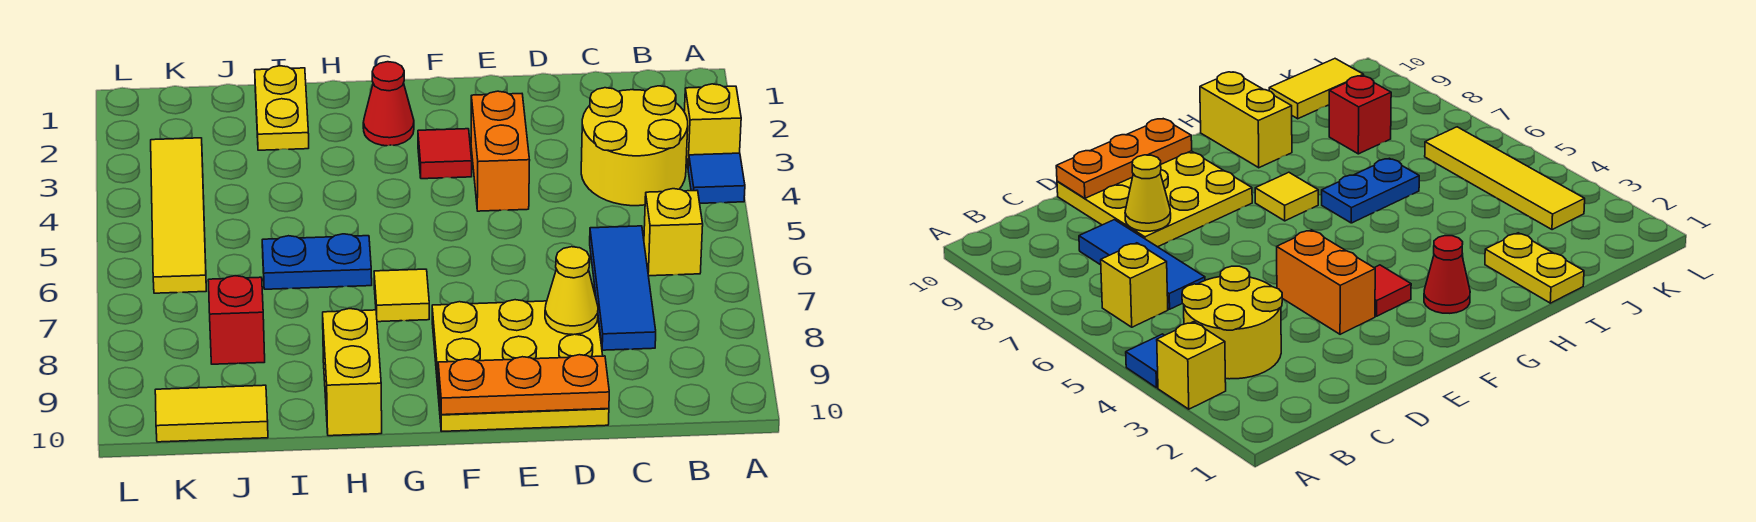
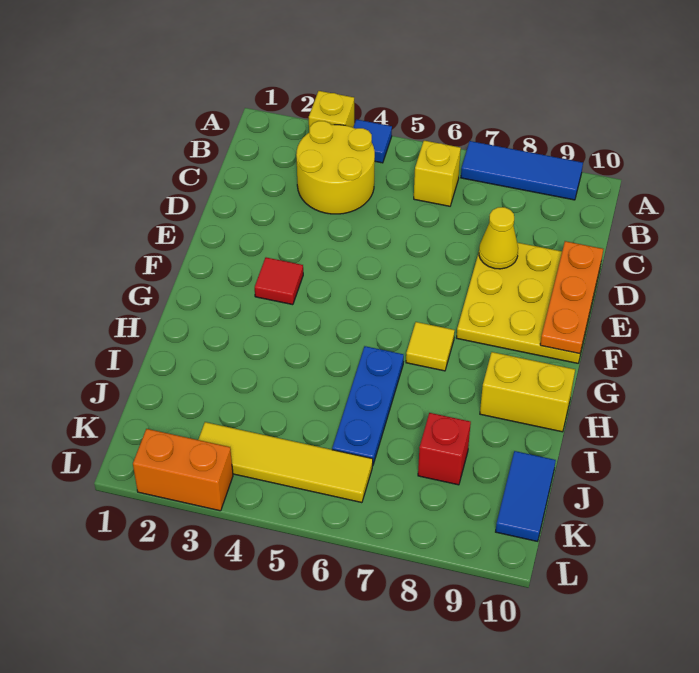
blue 1x3 tile [590,226,656,350] -> blue 1x3 tile moved to [461,141,583,200]
orange 1x2 brick [471,91,530,211] -> orange 1x2 brick moved to [133,429,233,511]
red 1x1 cone [363,62,414,146] -> none
blue 1x2 plate [262,234,372,289] -> blue 1x3 plate [332,346,404,466]
yellow 1x2 plate [255,66,309,150] -> none
yellow 1x2 tile [155,385,268,442] -> blue 1x2 tile [496,451,556,541]

